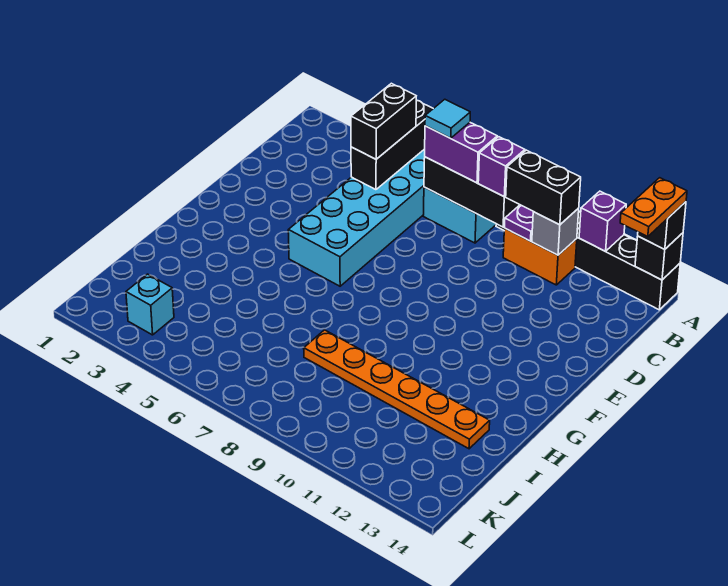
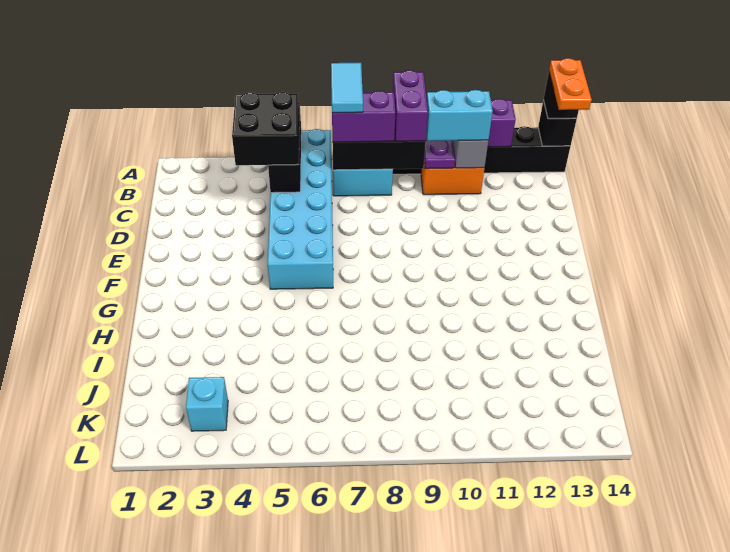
black 1x2 brick [351,83,416,159] -> black 2x2 brick [232,92,300,165]
cyan 1x1 tile [425,99,470,138] -> cyan 1x2 tile [331,63,363,113]
purple 1x1 brick [478,137,525,197] -> purple 1x2 brick [393,70,428,141]
black 1x2 brick [506,150,581,225] -> cyan 1x2 brick [426,90,493,141]
orange 1x6 plate [304,330,490,449] -> none

